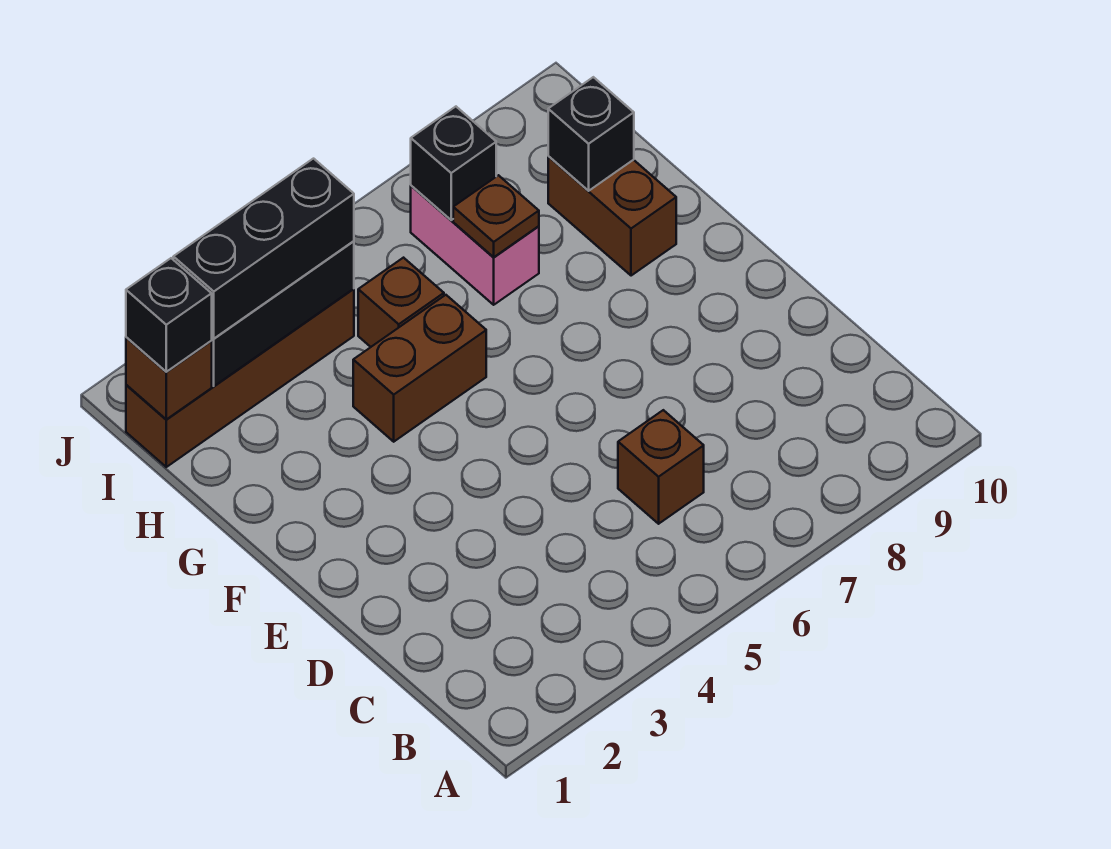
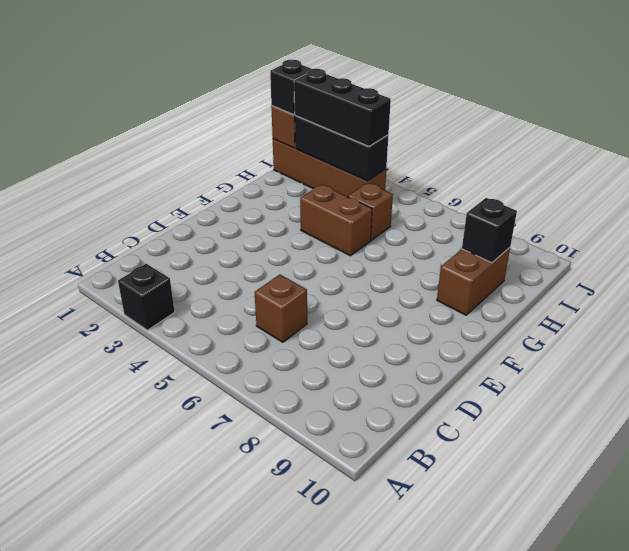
pink 1x2 brick [411,186,539,305] -> none
brown 1x1 plate [453,175,539,257] -> none
black 1x1 brick [411,107,496,220] -> black 1x1 brick moved to [118,264,175,330]

